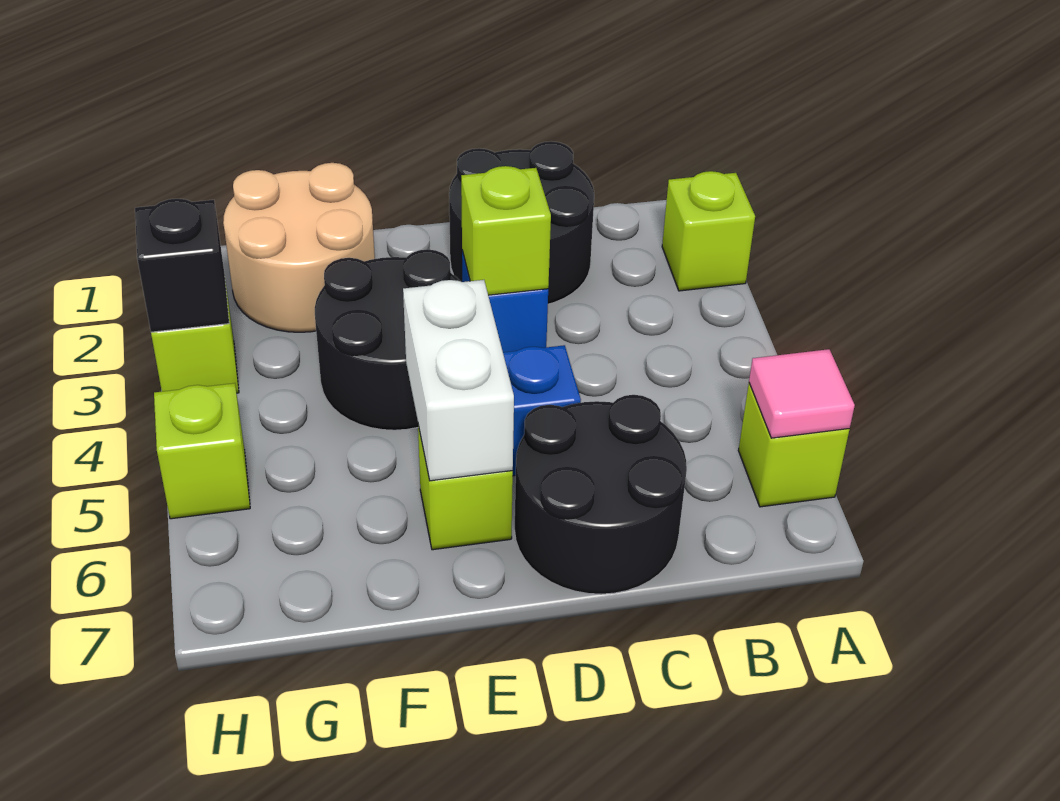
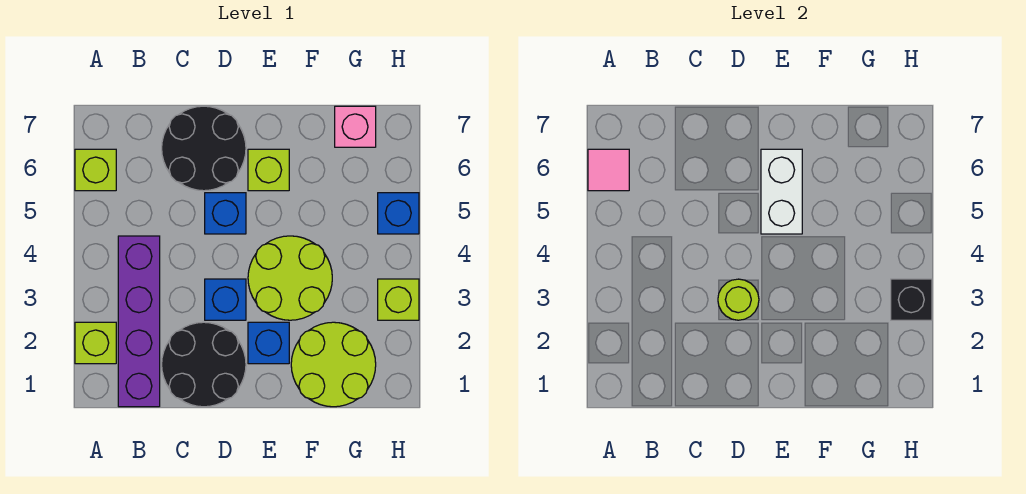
none -> purple 1x4 brick [118,236,160,407]
lime 1x1 brick [461,166,551,295] -> lime 1x1 round brick [718,279,759,320]
none -> blue 1x1 brick [248,322,289,364]
black 2x2 round brick [315,249,460,430] -> lime 2x2 round brick [248,236,332,320]
tan 2x2 round brick [223,163,375,332] -> lime 2x2 round brick [291,322,376,407]
none -> pink 1x1 brick [335,106,376,147]
lime 1x1 brick [154,383,250,519] -> blue 1x1 brick [378,193,419,234]

